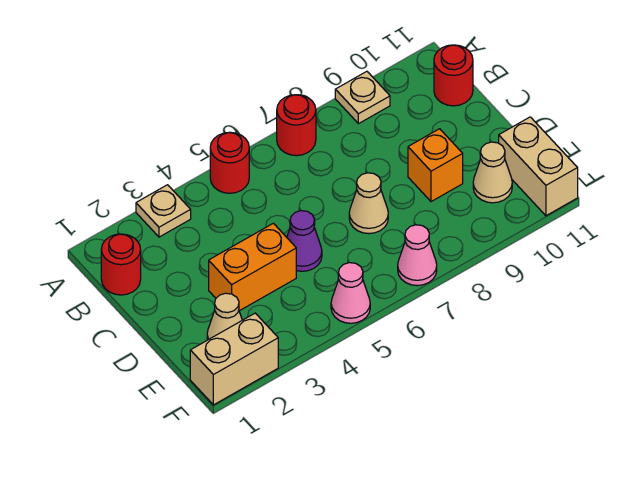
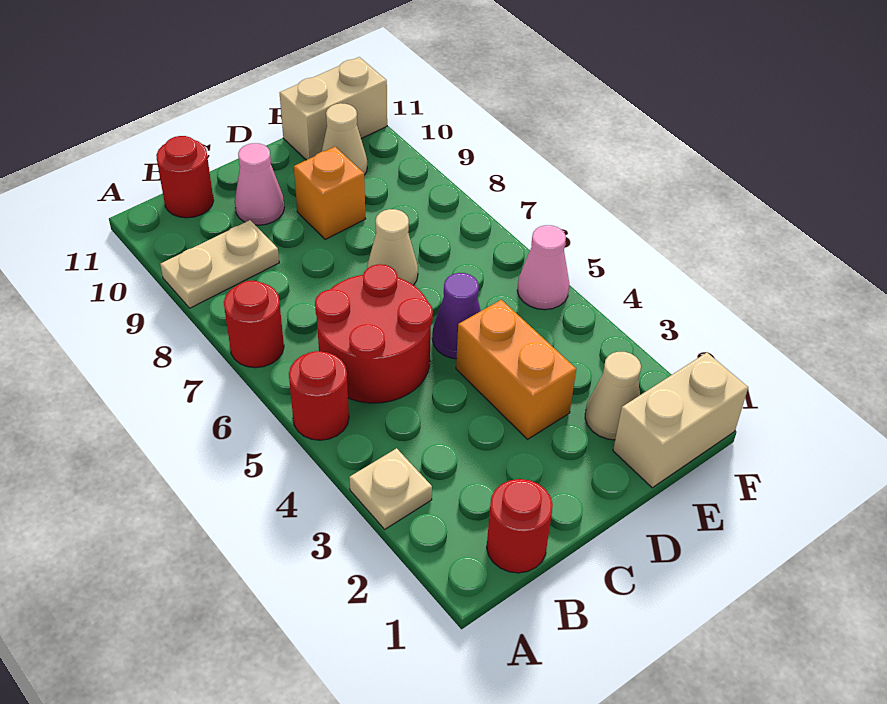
tan 1x1 plate [335,71,390,124] -> tan 1x2 plate [160,220,279,308]
none -> red 2x2 round brick [315,264,433,403]
tan 1x2 brick [190,313,278,405] -> tan 1x2 brick turned to [613,353,748,488]
pink 1x1 cone [398,225,437,286] -> pink 1x1 cone moved to [235,143,284,225]

